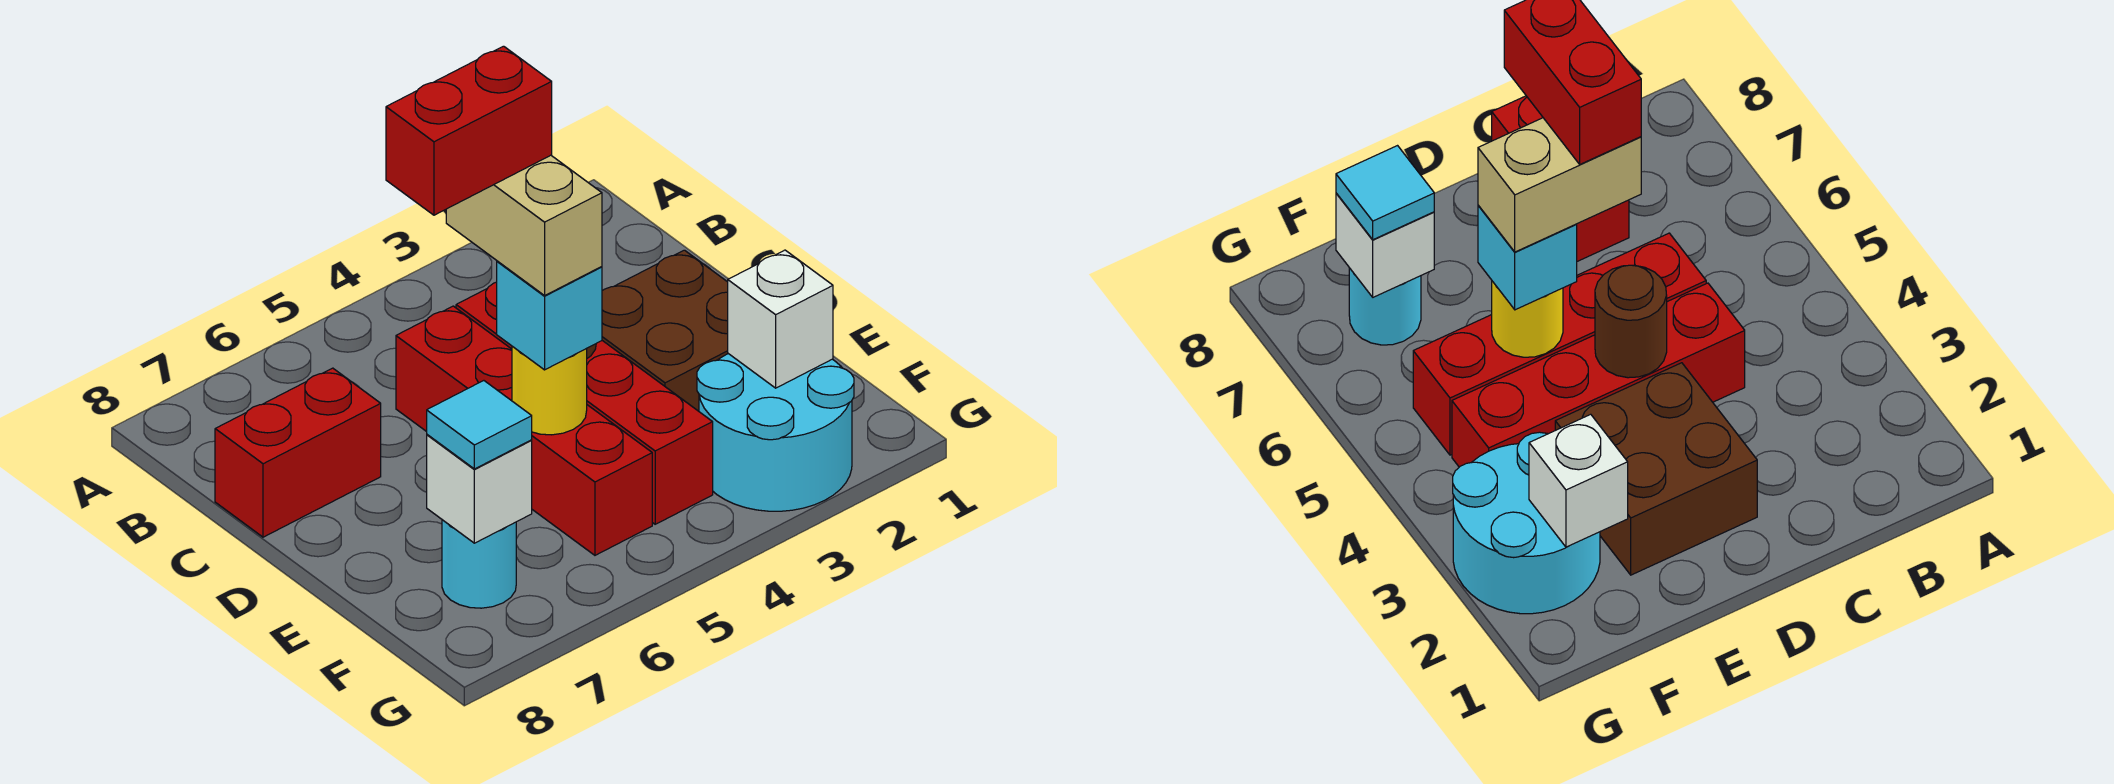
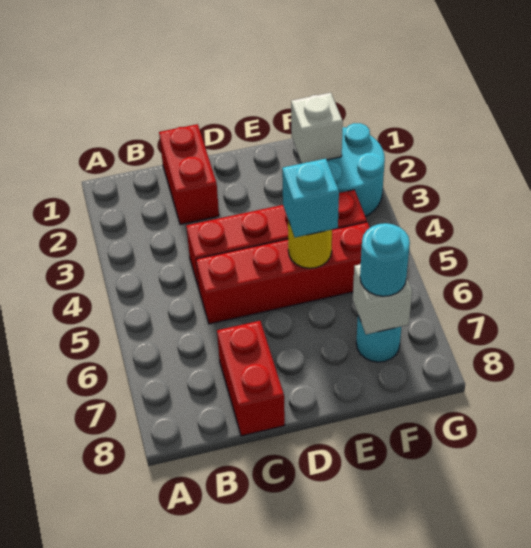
brown 2x2 brick [602,250,728,411] -> none
brown 1x1 round brick [1595,265,1667,378] -> none
tan 1x2 brick [446,155,602,295] -> none
red 1x2 brick [386,46,552,215] -> red 1x2 brick moved to [159,124,219,225]
cyan 1x1 tile [427,381,532,469] -> cyan 1x1 round brick [360,223,410,296]

